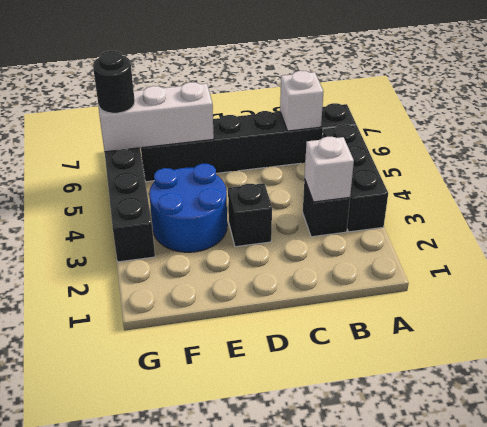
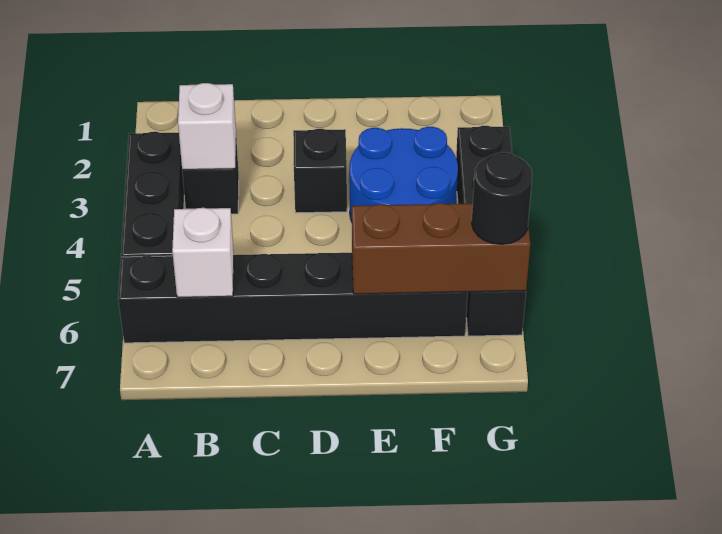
white 1x3 brick [98,82,214,152] -> brown 1x3 brick [352,203,530,294]

